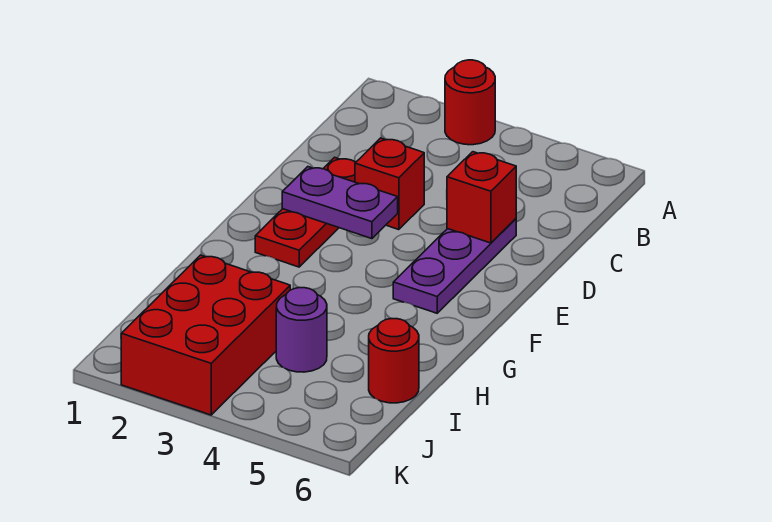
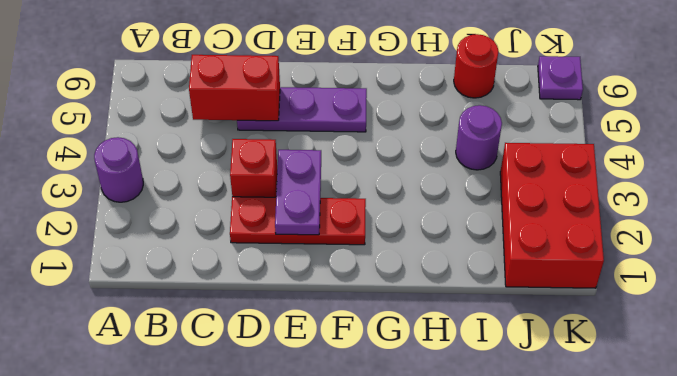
red 1x1 round brick [445,60,495,145] -> purple 1x1 round brick [94,137,143,202]
red 1x1 brick [447,152,516,243] -> red 1x2 brick [189,55,280,121]
red 2x3 brick [121,255,290,415] -> red 2x3 brick turned to [500,143,604,288]
none -> purple 1x1 plate [538,56,583,100]

